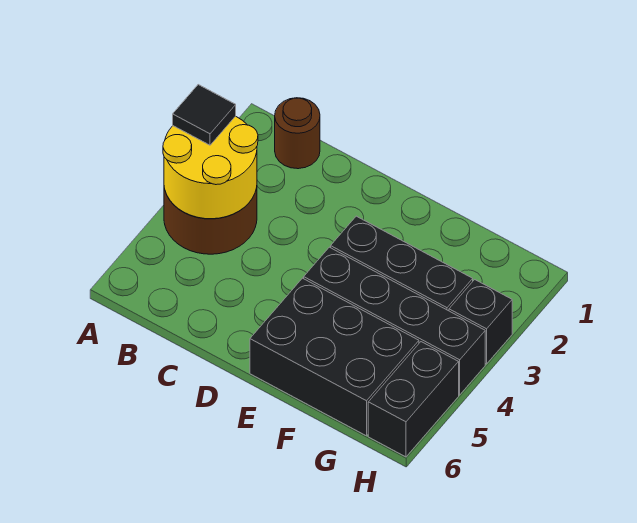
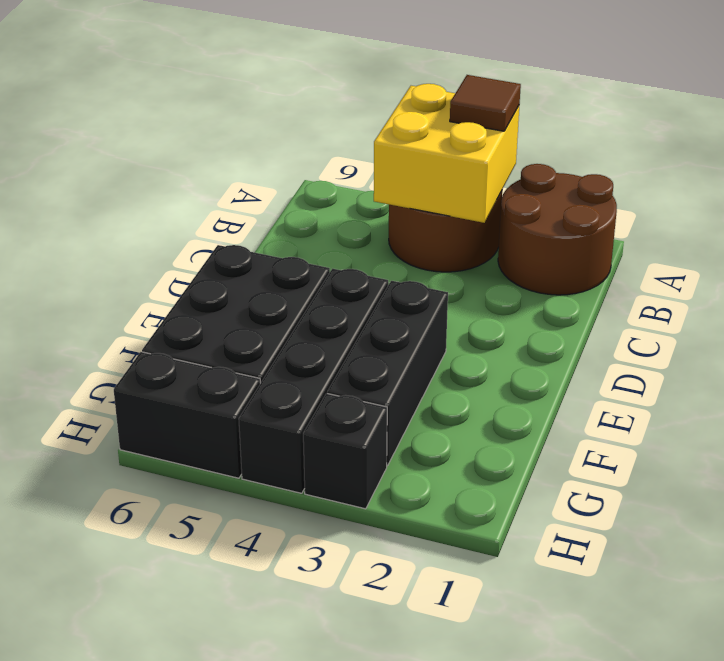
yellow 2x2 round brick [163,116,258,219] -> yellow 2x2 brick [374,84,519,223]
black 1x1 tile [173,85,236,145] -> brown 1x1 tile [450,75,521,131]
brown 1x1 round brick [275,98,320,169] -> brown 2x2 round brick [498,164,617,295]

